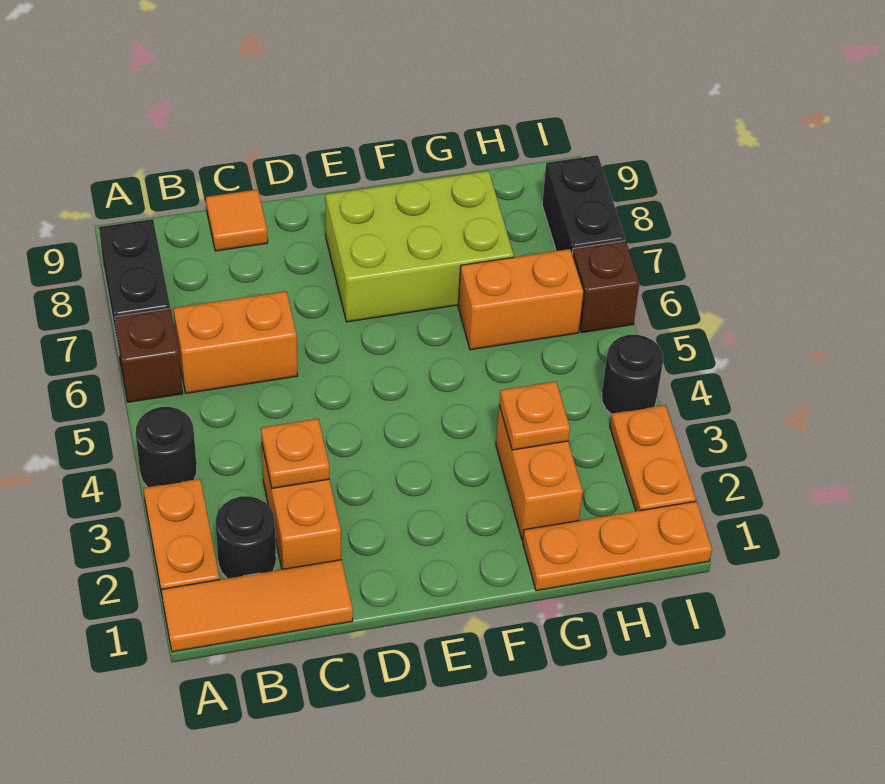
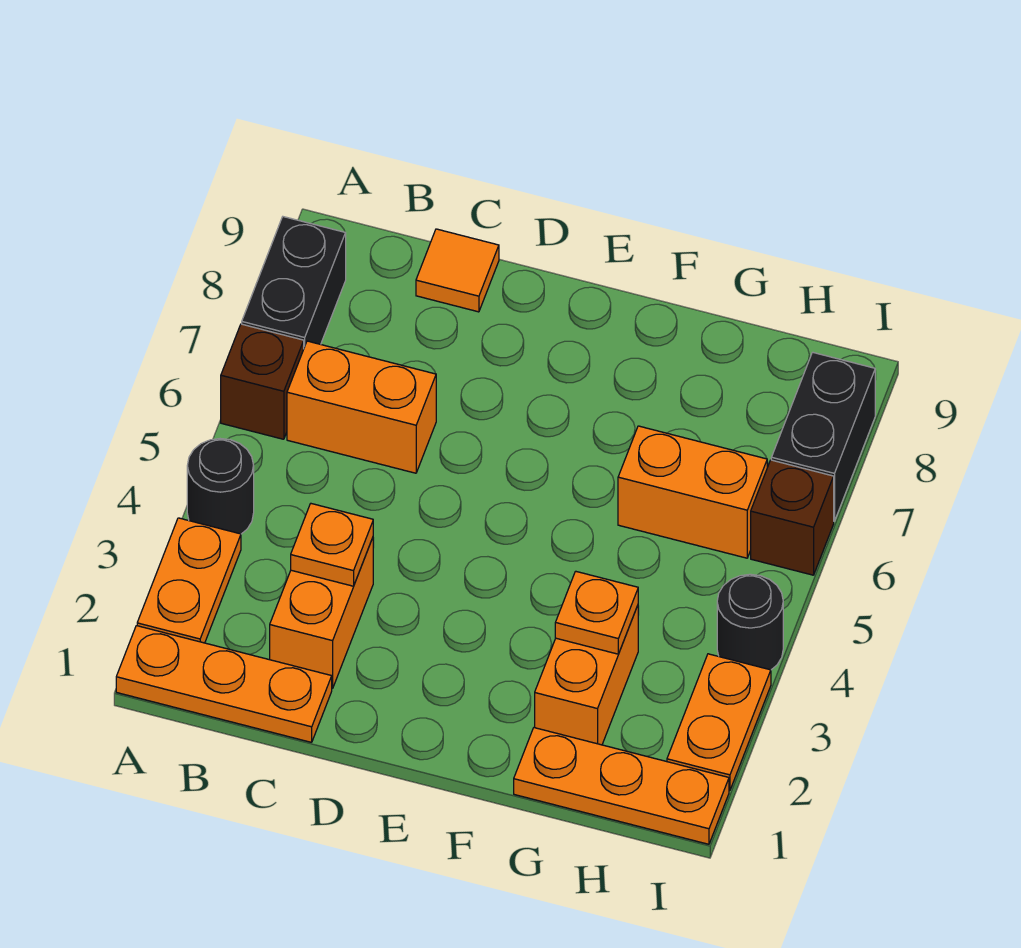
orange 1x3 tile [161,560,353,652] -> orange 1x3 plate [116,626,332,742]
black 1x1 round brick [216,496,276,578] -> none
lime 2x3 brick [325,171,514,322] -> none

